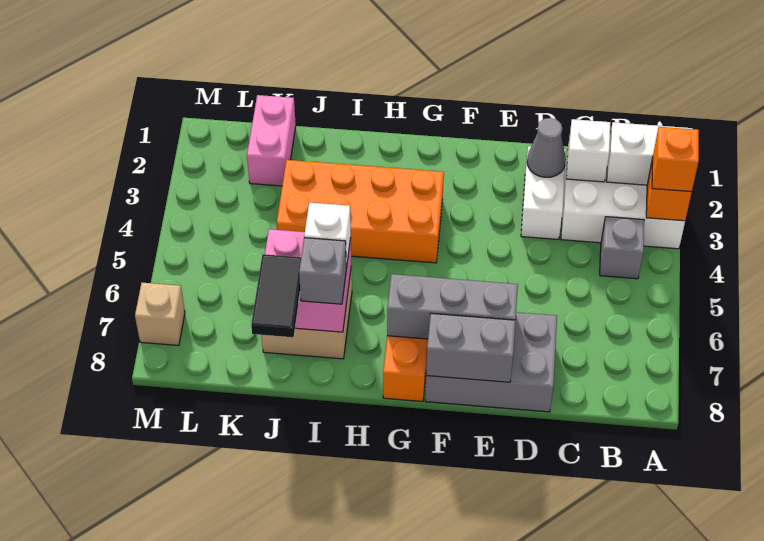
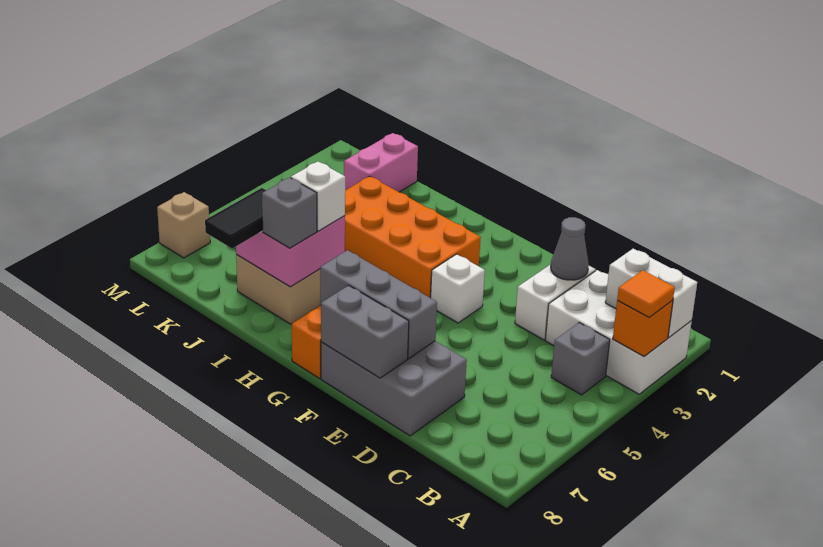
orange 1x1 brick [652,127,699,192] -> orange 1x1 tile [617,270,675,317]
white 1x1 brick [566,119,610,182] -> white 1x1 brick moved to [431,254,485,323]

